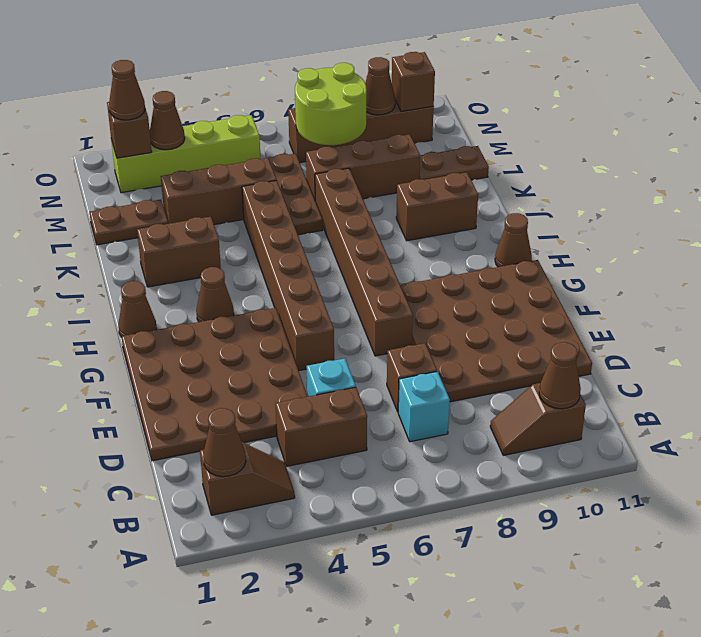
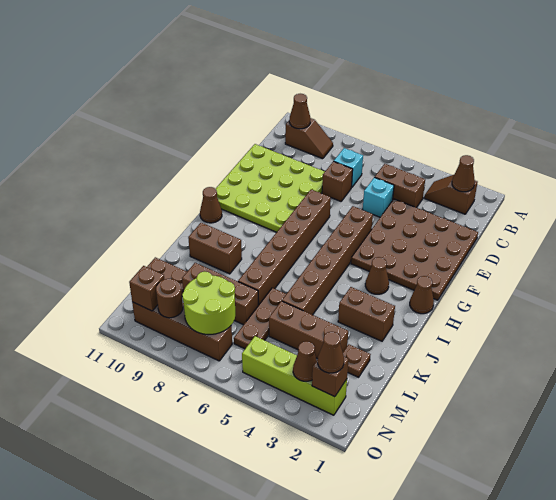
brown 4x4 plate [400,260,592,402] -> lime 4x4 plate [216,144,325,232]
brown 1x2 plate [90,200,168,245] -> brown 1x1 plate [343,344,371,377]
brown 1x1 cone [365,57,395,115] -> brown 1x1 round brick [156,279,183,318]

